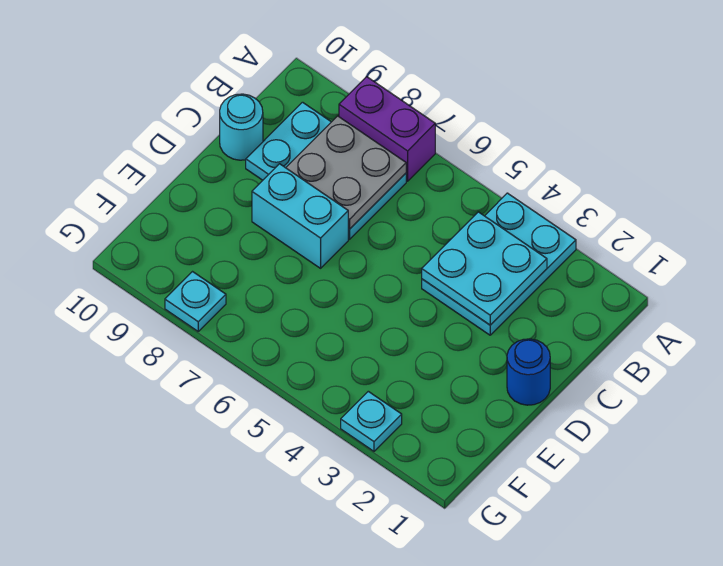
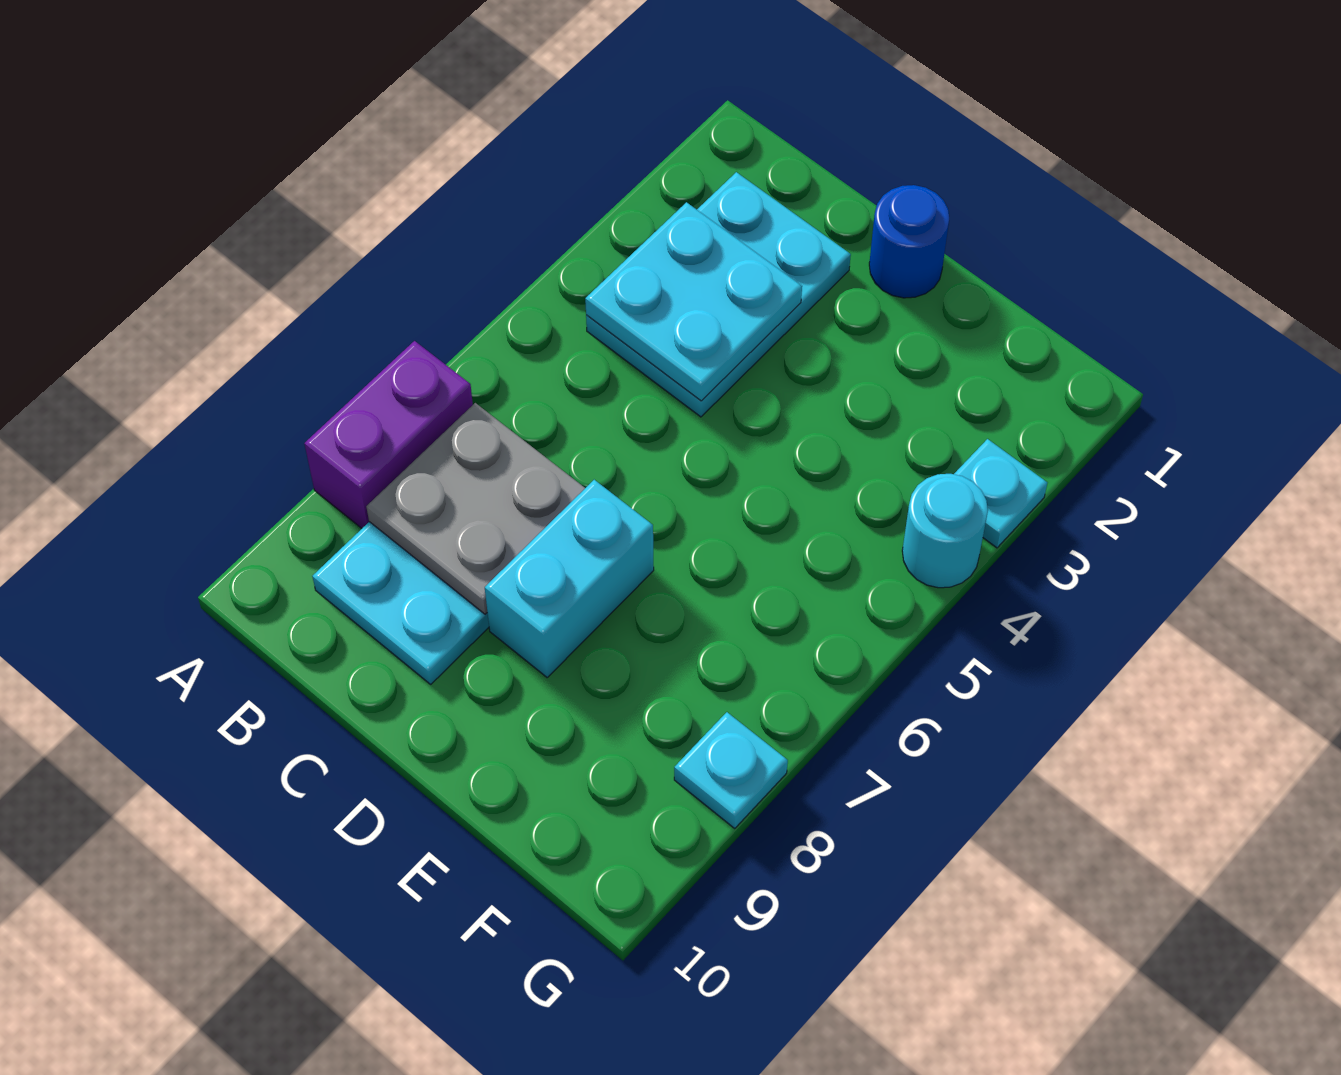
cyan 2x3 plate [422,193,576,335] -> cyan 2x3 plate turned to [586,172,851,417]
cyan 1x1 round brick [220,94,263,160] -> cyan 1x1 round brick moved to [902,474,988,588]

